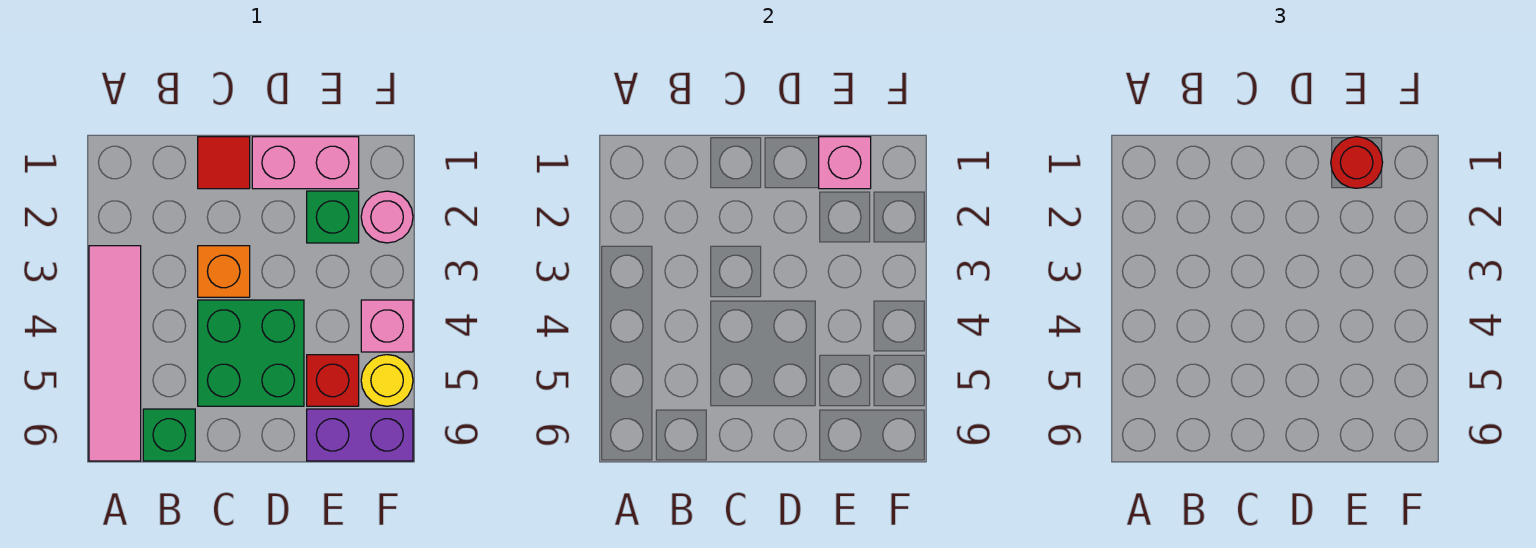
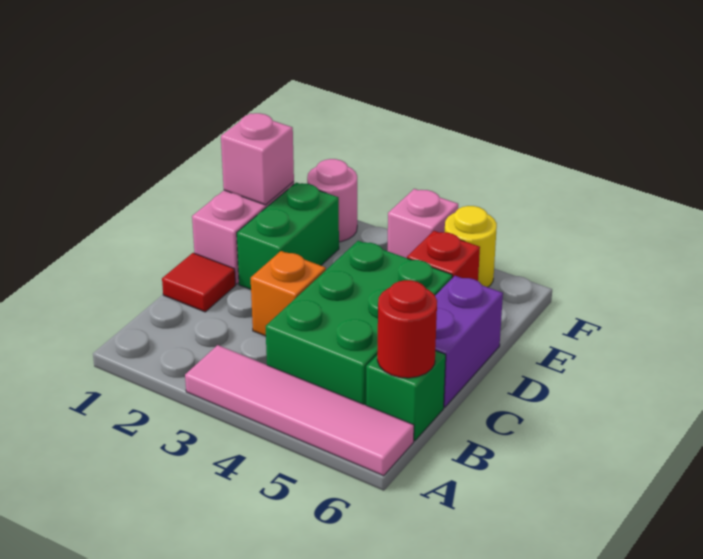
green 2x2 brick [198,300,304,406] -> green 2x3 brick [265,241,452,405]
red 1x1 round brick [1331,137,1383,188] -> red 1x1 round brick moved to [377,280,437,378]
green 1x1 brick [307,191,359,243] -> green 1x2 brick [237,183,339,289]
purple 1x2 brick [307,409,413,461] -> purple 1x2 brick moved to [435,276,503,407]

